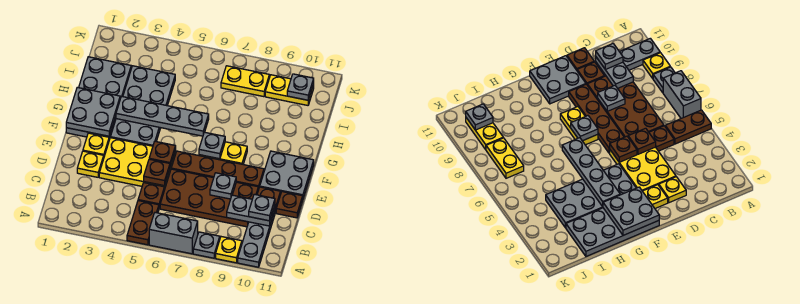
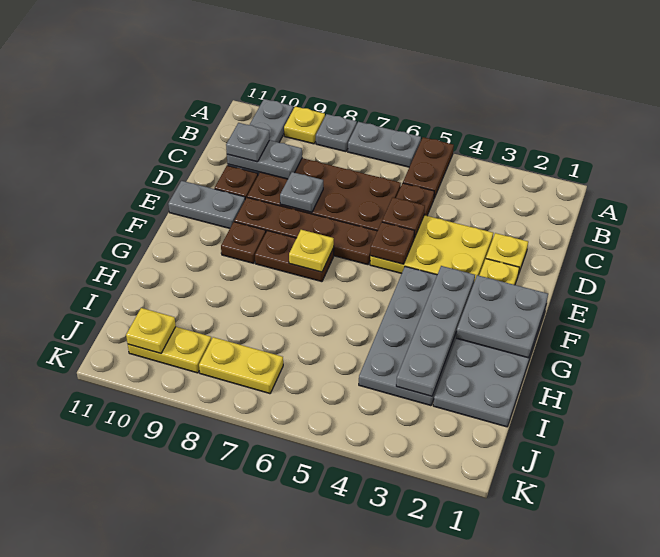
grey 1x2 brick [149,213,198,254] -> grey 1x2 plate [348,122,421,167]
brown 1x1 plate [276,192,303,218] -> brown 1x1 plate moved to [221,222,266,263]
grey 2x2 plate [260,151,314,198] -> grey 1x2 plate [168,181,245,229]
yellow 1x2 plate [199,142,247,164] -> brown 1x2 plate [255,231,334,282]
grey 1x1 plate [199,132,225,159] -> yellow 1x1 plate [289,230,334,272]
grey 1x4 plate [116,96,209,136] -> grey 1x4 plate turned to [396,266,475,396]
grey 1x1 plate [287,74,314,100] -> yellow 1x1 plate [126,308,176,353]

